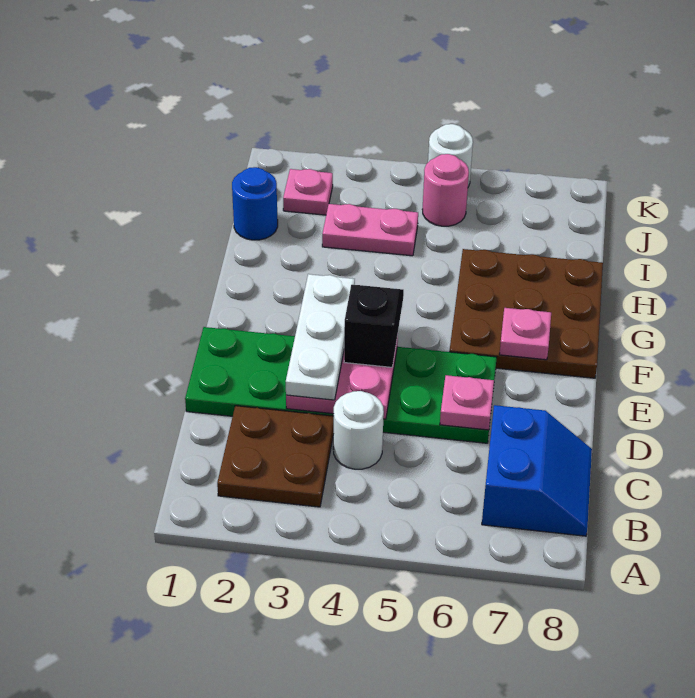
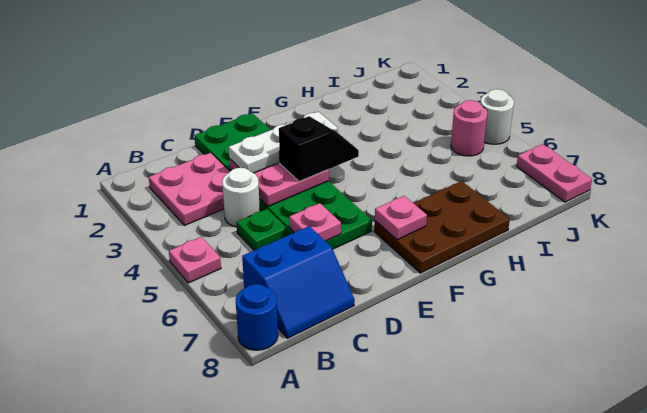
brown 2x2 plate [217,406,334,507] -> pink 2x2 plate [149,153,230,226]
none -> green 1x1 plate [237,209,287,250]
brown 3x3 plate [449,249,603,378] -> brown 2x3 plate [374,181,510,273]
blue 1x1 round brick [232,167,278,240] -> blue 1x1 round brick moved to [236,284,278,350]
pink 1x2 plate [322,204,418,256] -> pink 1x2 plate moved to [516,144,592,202]
pink 1x1 plate [283,169,333,215] -> pink 1x1 plate moved to [169,237,221,283]

